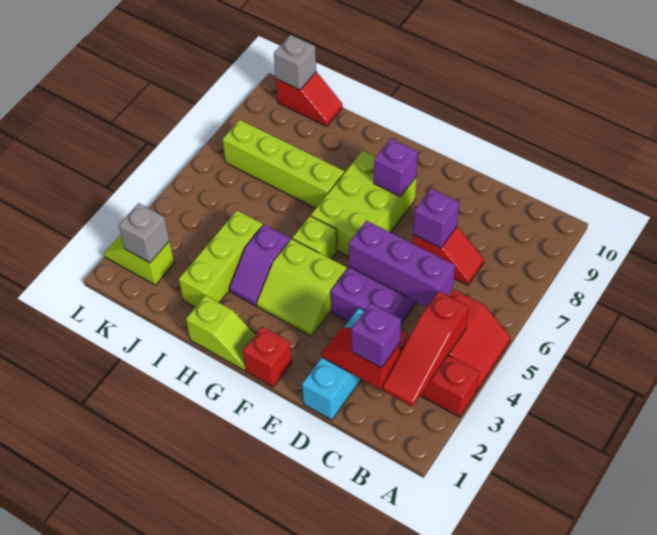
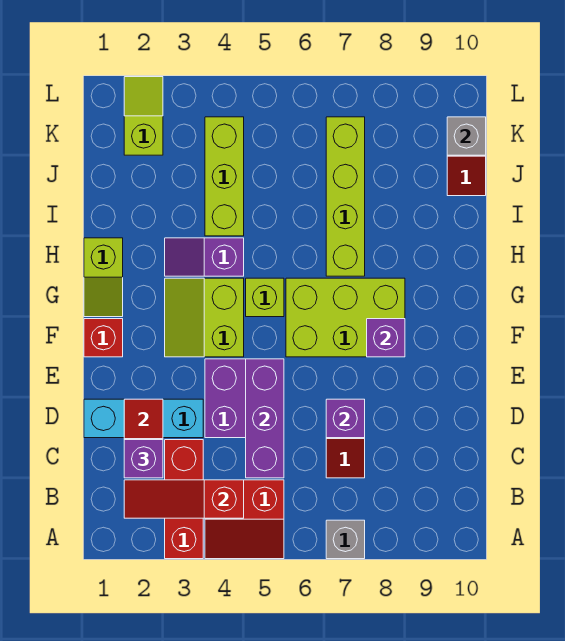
lime 1x3 brick [179,211,263,307] -> lime 1x3 brick turned to [205,117,244,236]
grey 1x1 brick [119,203,169,263] -> grey 1x1 brick moved to [326,520,365,559]

